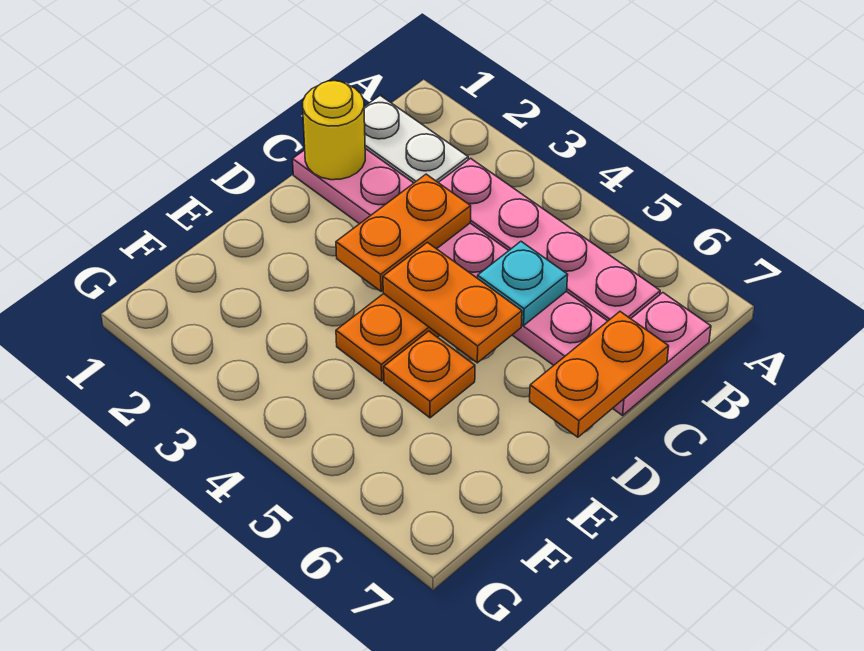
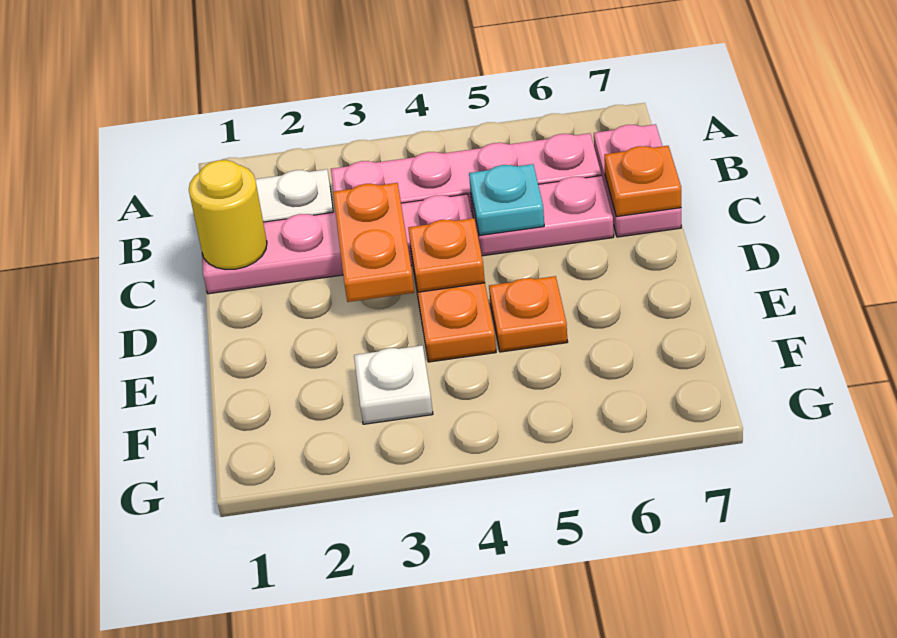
orange 1x2 plate [530,312,669,437] -> orange 1x1 plate [604,146,681,217]
orange 1x2 plate [383,242,522,363] -> orange 1x1 plate [408,218,485,292]
none -> white 1x1 plate [354,345,433,424]

